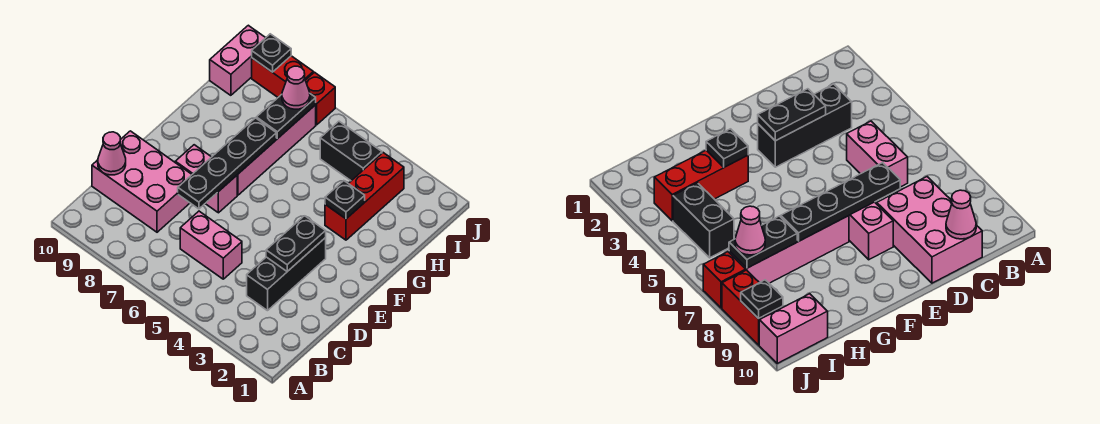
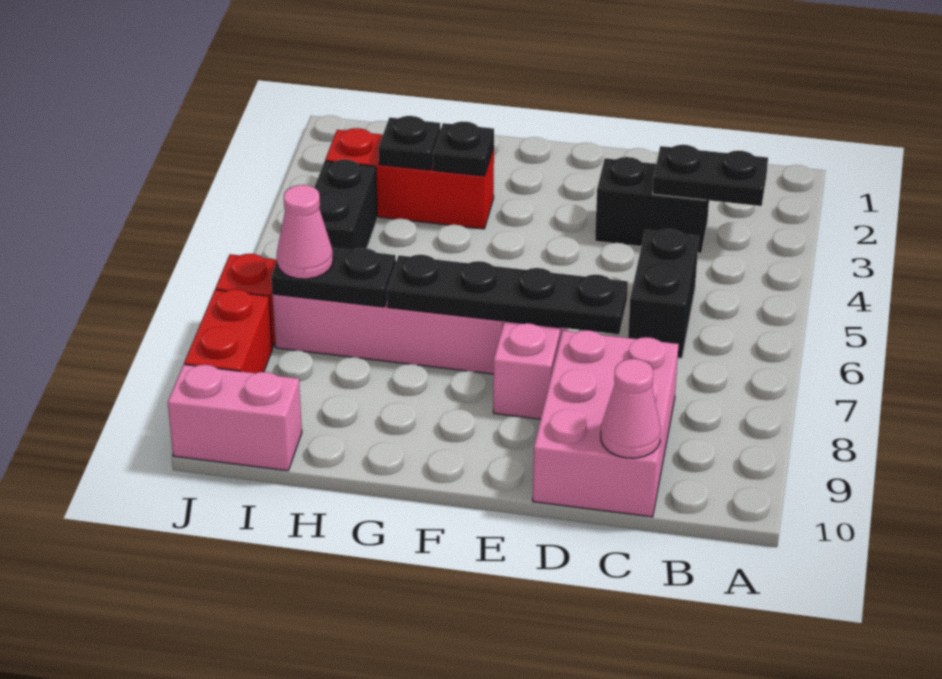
black 1x3 brick [247,238,326,311] -> black 1x2 brick [595,157,709,253]
pink 1x2 brick [180,211,242,279] -> black 1x2 brick [628,229,699,358]
black 1x2 plate [266,216,326,271] -> black 1x2 plate moved to [653,145,768,206]
black 1x1 plate [252,34,291,72] -> black 1x1 plate moved to [378,116,440,170]

